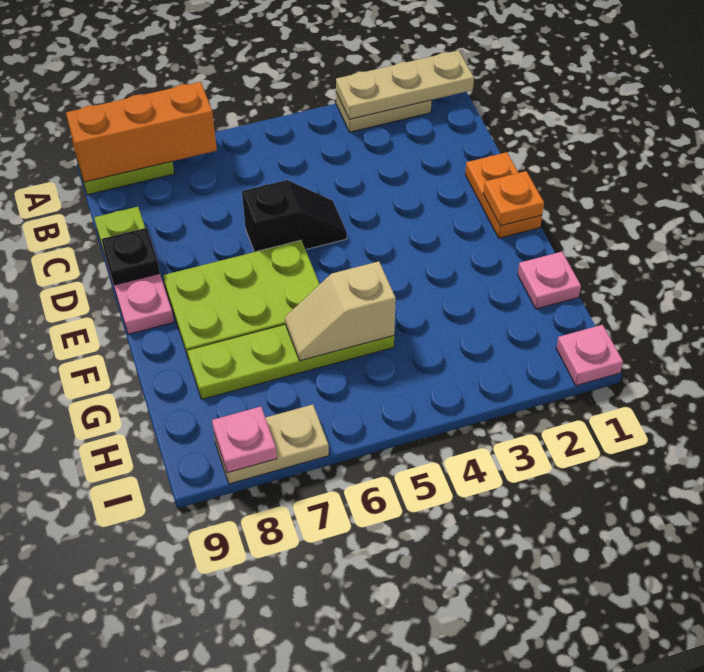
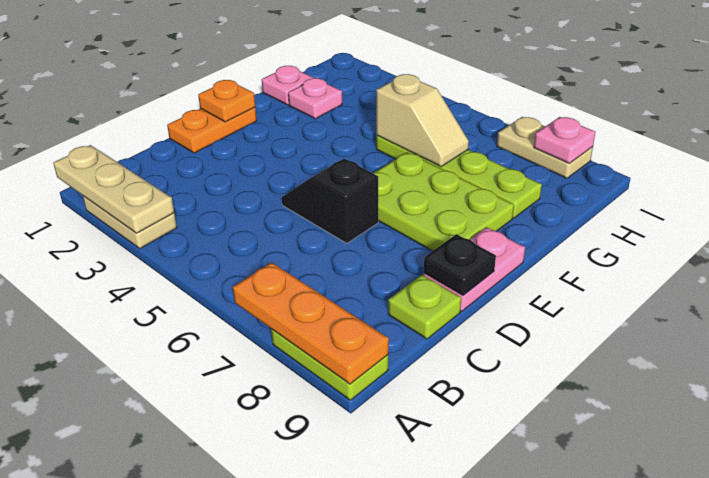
orange 1x3 brick [66,82,217,182] -> orange 1x3 plate [233,262,389,384]
pink 1x1 plate [556,325,623,386] -> pink 1x1 plate moved to [288,78,342,119]

